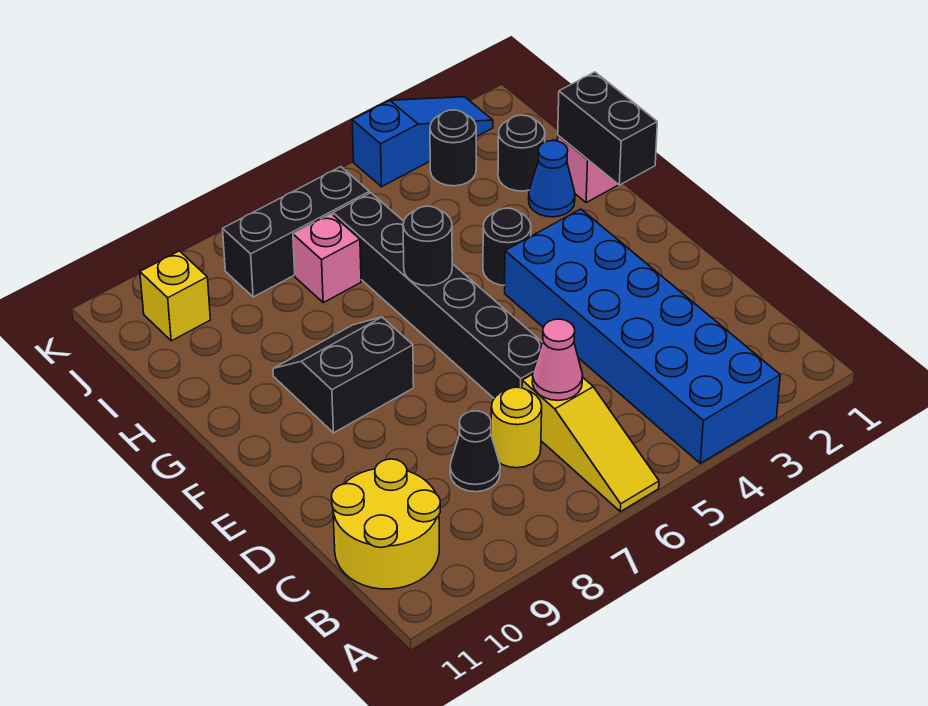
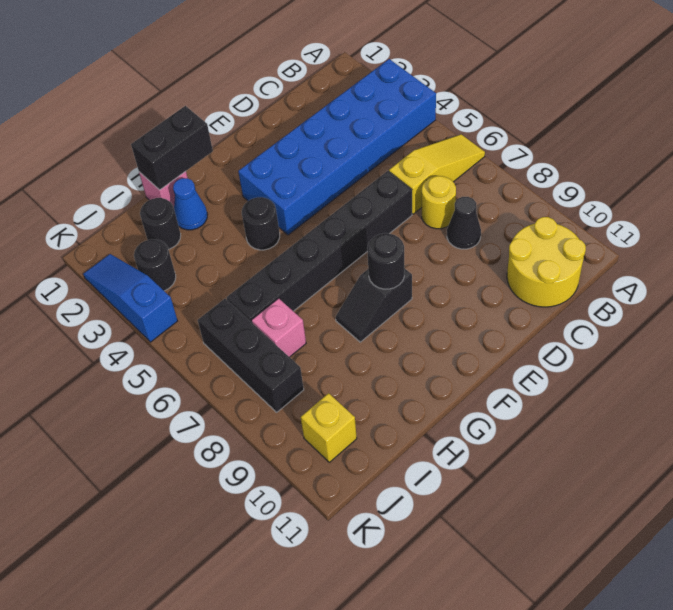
pink 1x1 cone [532,319,583,400] -> none
black 2x2 slope [273,317,414,433] -> black 1x2 slope [336,268,412,342]
black 1x1 round brick [403,206,452,286] -> black 1x1 round brick moved to [367,233,404,289]

